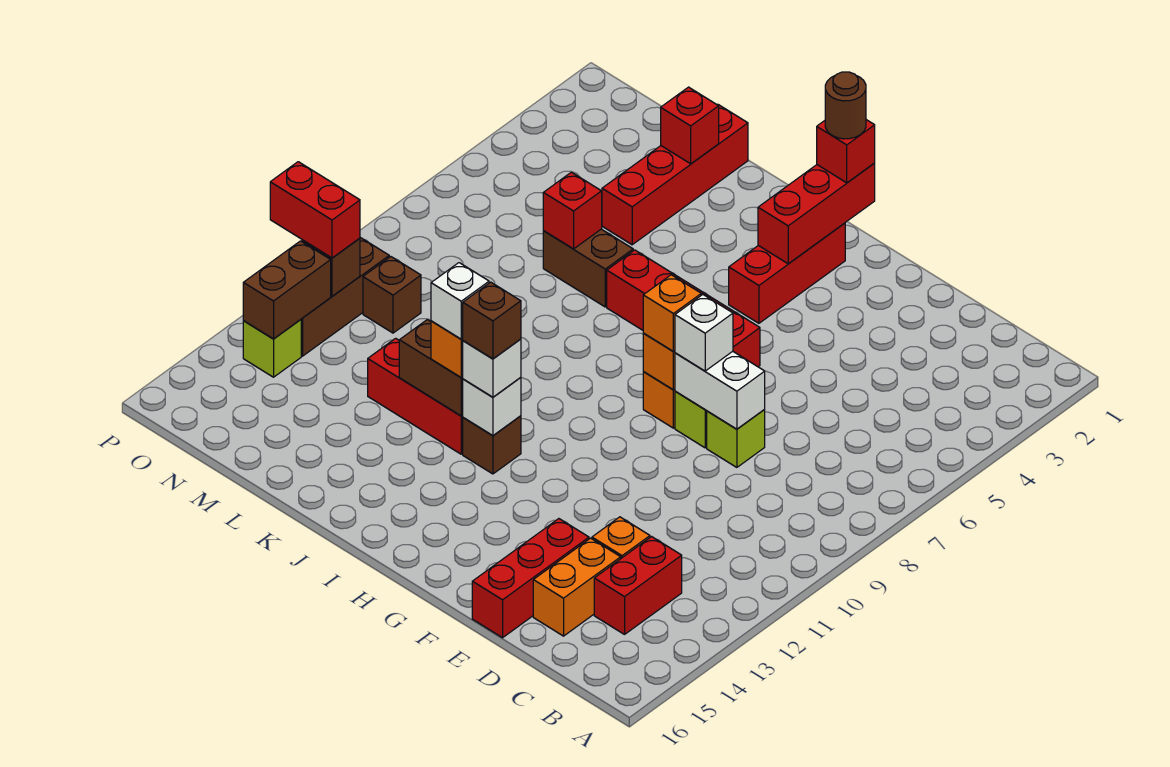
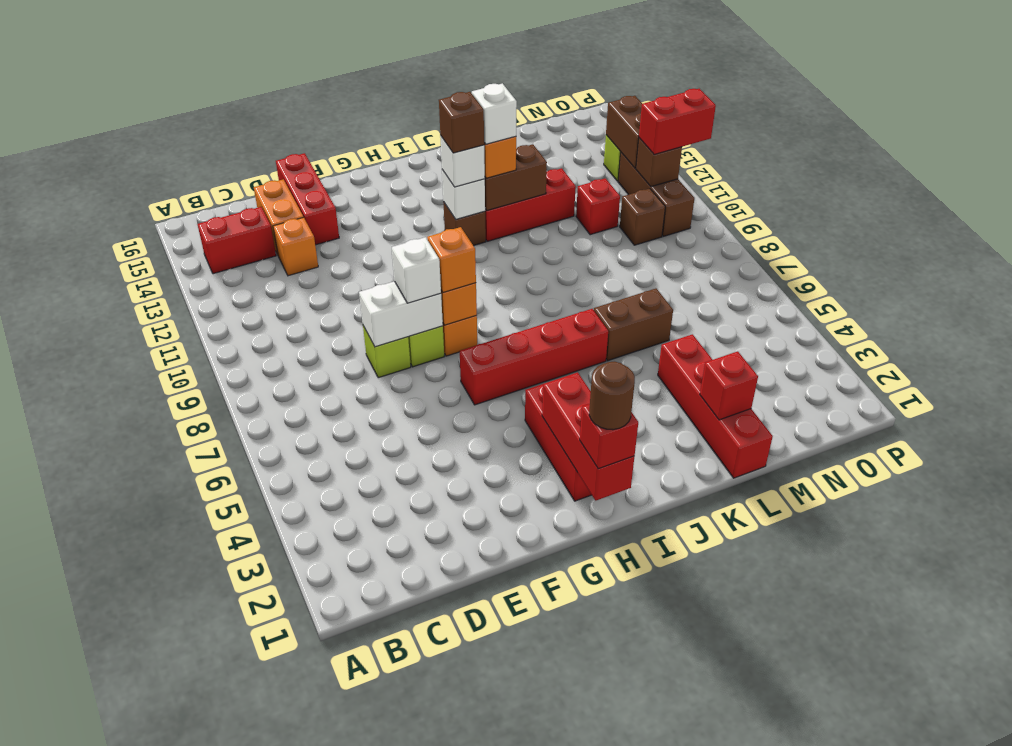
red 1x2 brick [594,537,682,634] -> red 1x2 brick turned to [197,207,276,274]
red 1x1 brick [543,172,602,249] -> red 1x1 brick moved to [576,178,620,235]

